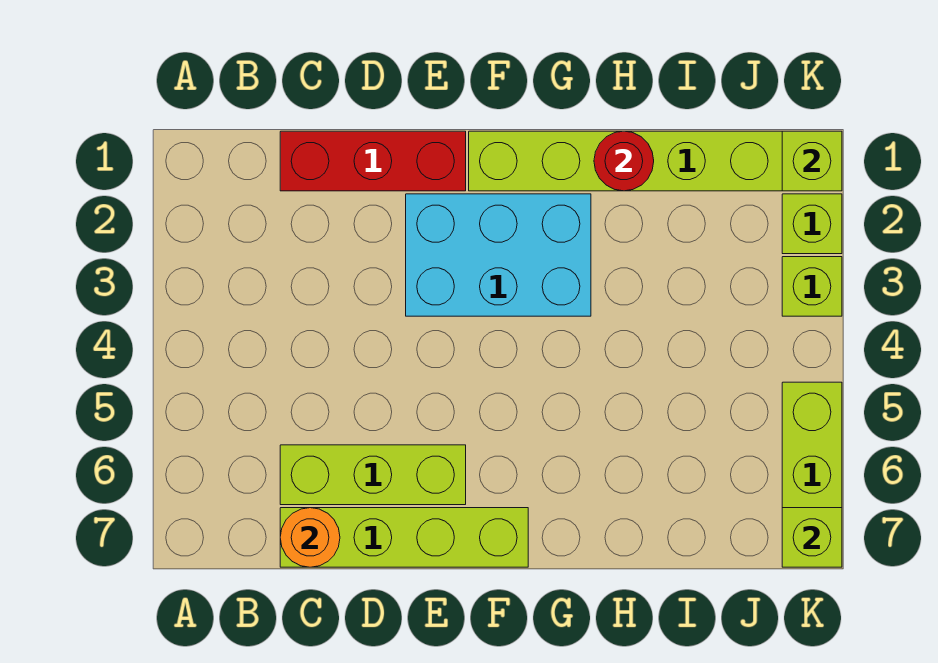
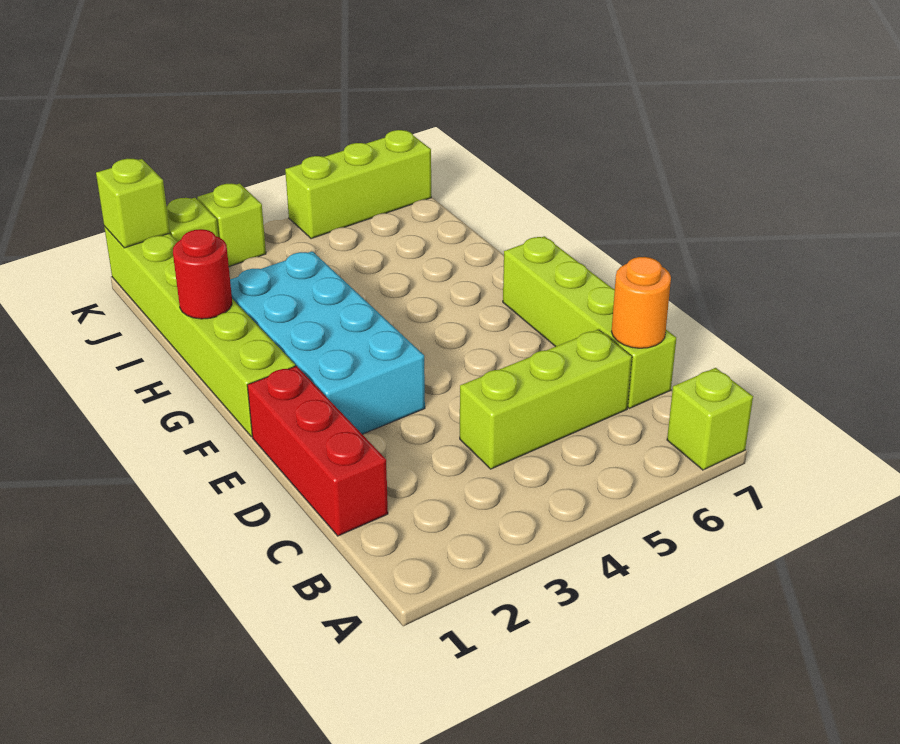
lime 1x3 brick [280,445,466,505] -> lime 1x3 brick turned to [460,329,632,469]
cyan 2x3 brick [406,194,591,316] -> cyan 2x4 brick [230,251,425,434]
lime 1x1 brick [782,508,842,567] -> lime 1x1 brick moved to [667,368,753,470]

